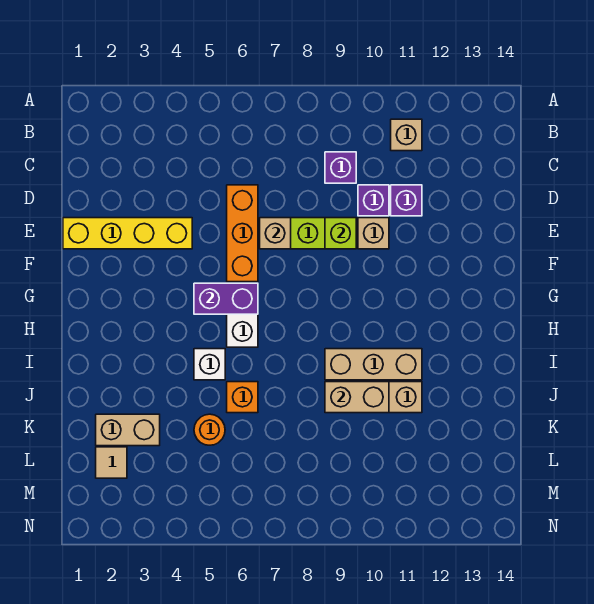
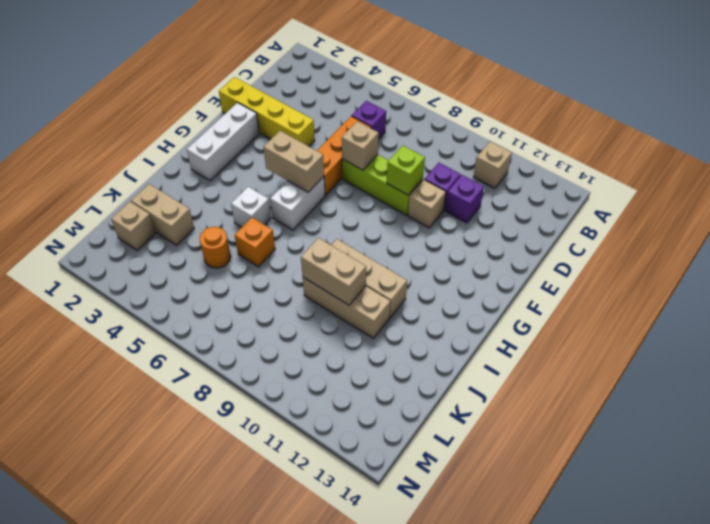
purple 1x1 brick [325,152,356,183] -> purple 1x1 brick moved to [352,101,386,139]
none -> white 1x3 brick [187,103,259,181]
purple 1x2 brick [194,283,258,314] -> tan 1x2 brick [263,131,324,192]
tan 1x1 tile [96,447,127,478] -> tan 1x1 brick [111,202,155,250]

